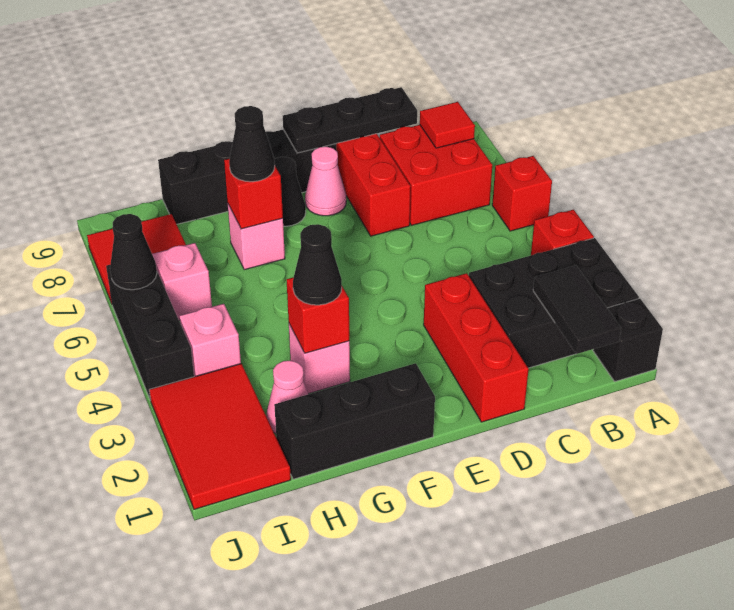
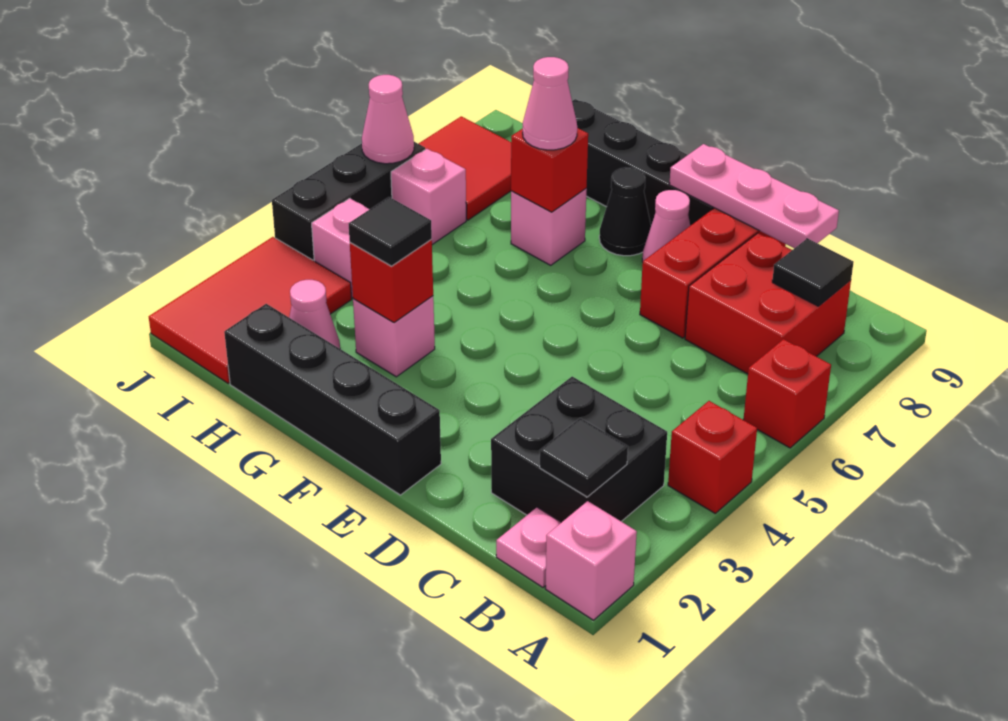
black 1x1 brick [593,298,663,381] -> pink 1x1 brick [545,501,637,620]
black 2x3 brick [469,238,639,368] -> black 2x2 brick [491,377,667,522]
none -> pink 1x1 plate [496,507,561,587]
black 1x2 tile [533,266,621,354] -> black 1x1 tile [540,418,628,497]
red 1x1 tile [420,102,475,148] -> black 1x1 tile [772,238,854,306]
black 1x3 plate [283,87,417,153] -> pink 1x3 plate [669,144,839,248]
red 1x3 brick [424,273,529,422] -> none
black 1x3 brick [274,363,435,479] -> black 1x4 brick [224,304,441,495]
black 1x1 cone [293,224,342,305] -> black 1x1 tile [349,197,432,266]
black 1x1 cone [229,106,275,182] -> pink 1x1 cone [523,57,577,150]
black 1x1 cone [110,214,157,290] -> pink 1x1 cone [362,75,414,164]

